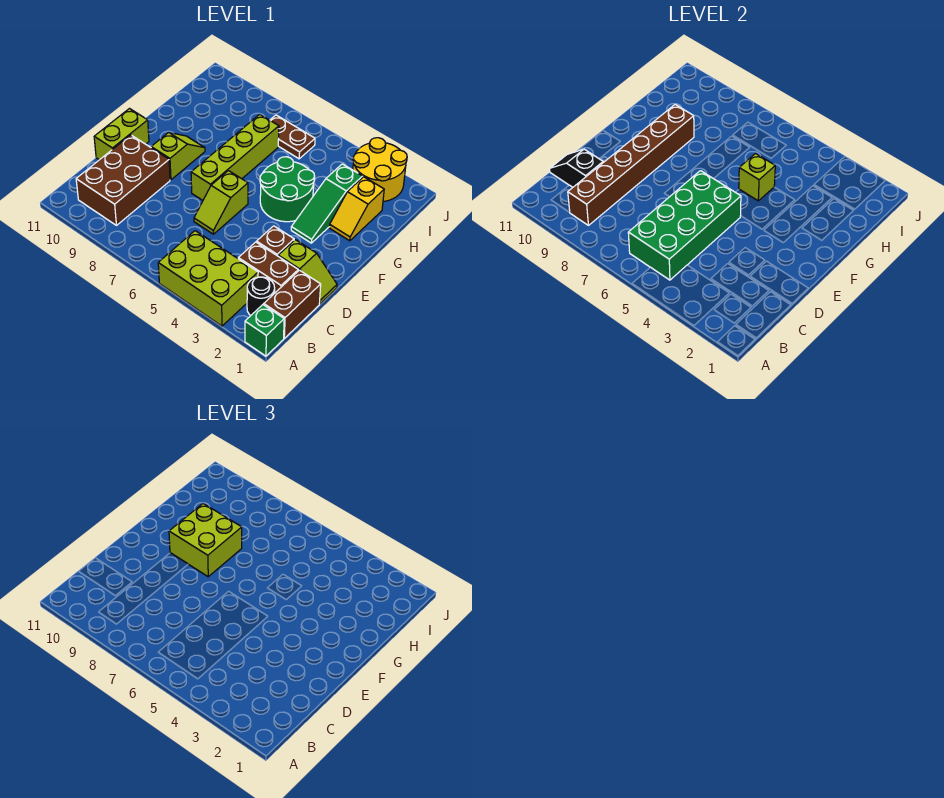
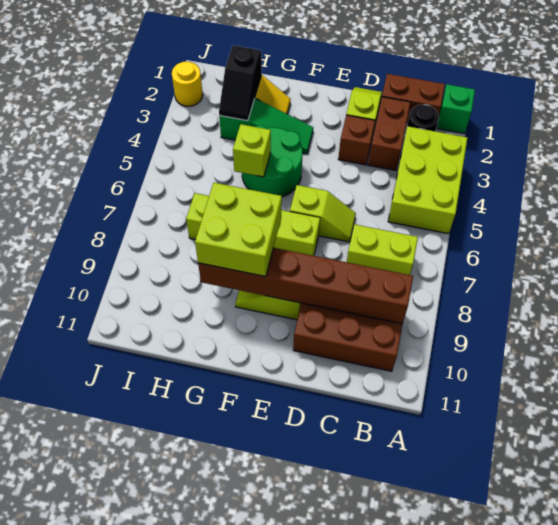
green 2x4 brick [628,171,741,280] -> none
black 1x2 slope [550,149,603,187] -> black 1x2 slope moved to [219,45,262,121]
lime 1x2 brick [94,109,149,160] -> lime 1x2 brick moved to [347,224,418,275]
yellow 2x2 round brick [353,138,407,202] -> yellow 1x1 round brick [172,62,203,106]
brown 1x2 plate [270,115,315,159] -> none

